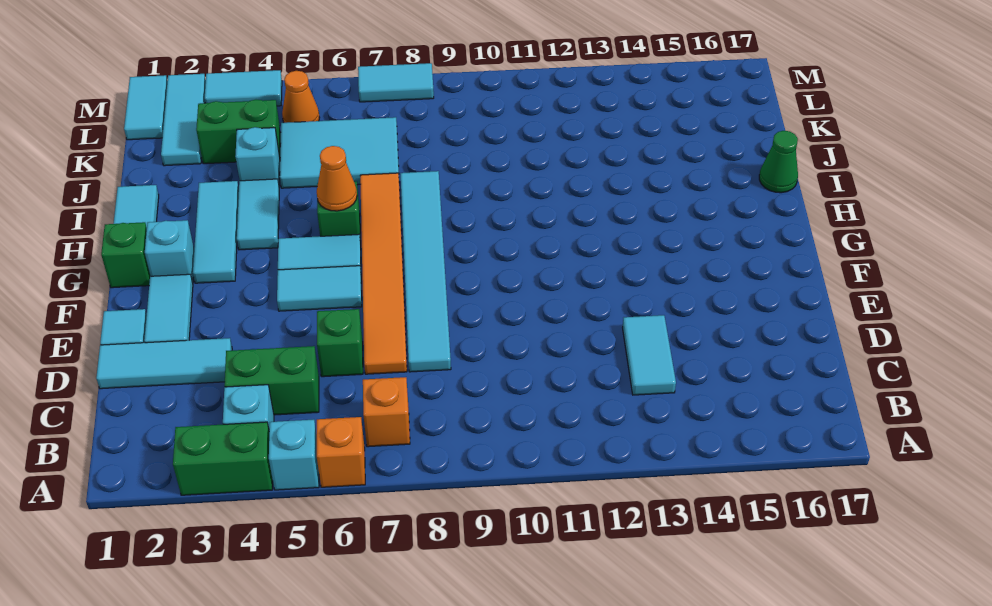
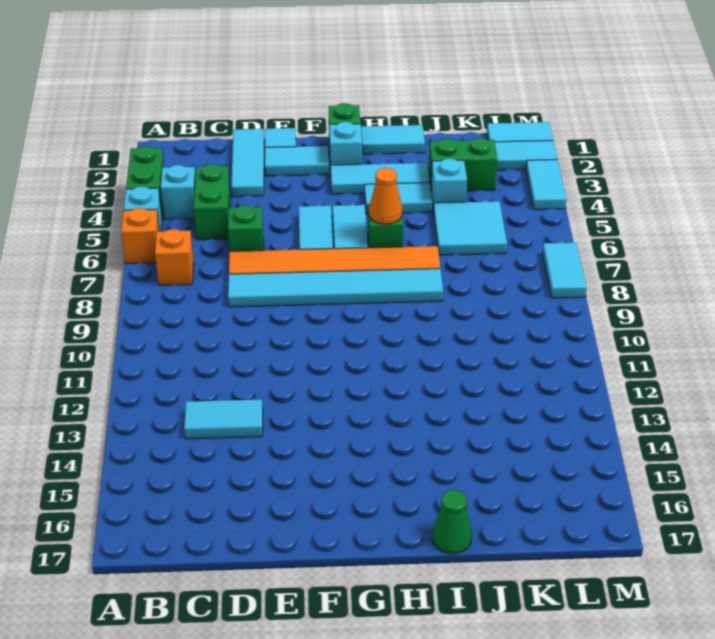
cyan 2x3 tile [280,117,399,188] -> cyan 2x2 tile [433,201,507,255]
green 1x2 brick [196,100,281,164] -> green 1x2 brick turned to [429,138,498,191]
orange 1x1 cone [282,71,320,123] -> none

